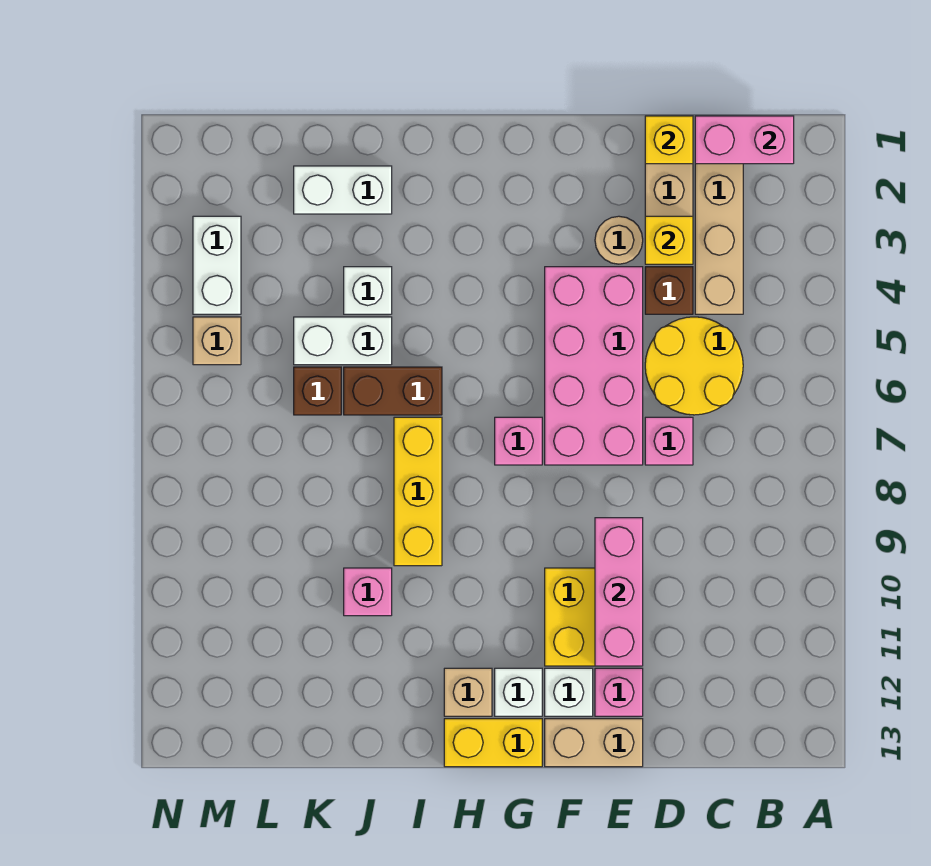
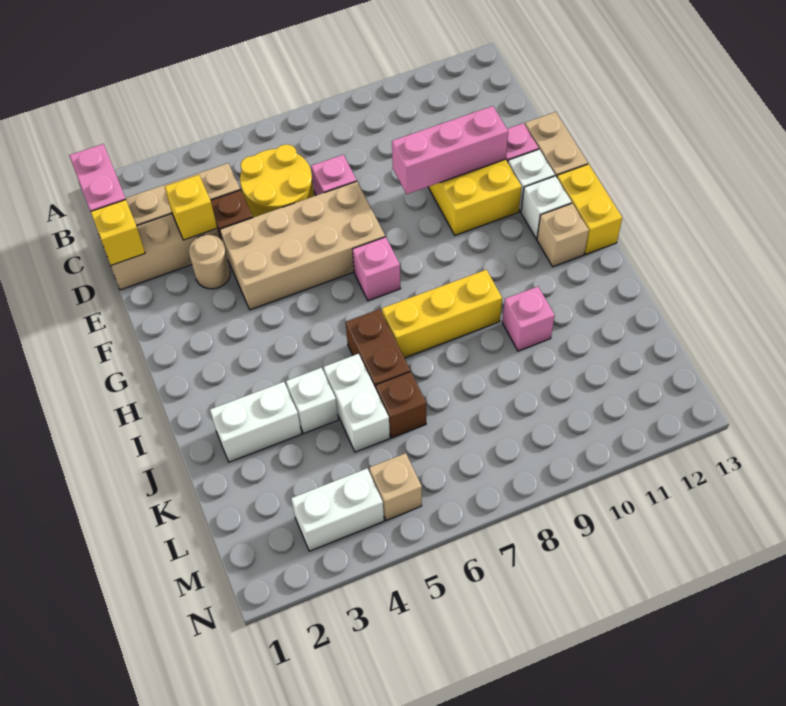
pink 2x4 brick [545,267,643,465] -> tan 2x4 brick [220,181,385,310]
white 1x2 brick [294,166,392,214] -> white 1x2 brick turned to [210,382,301,462]

